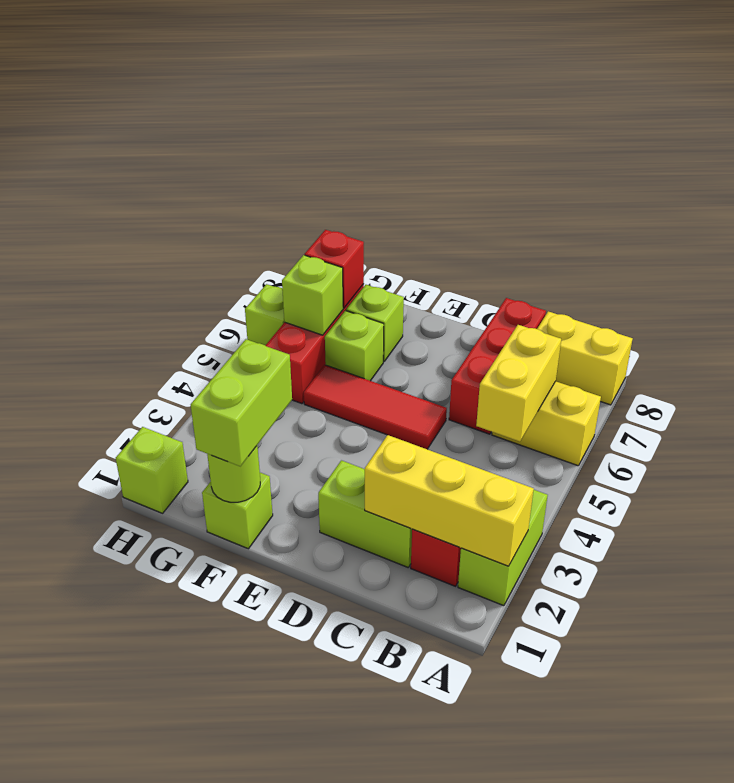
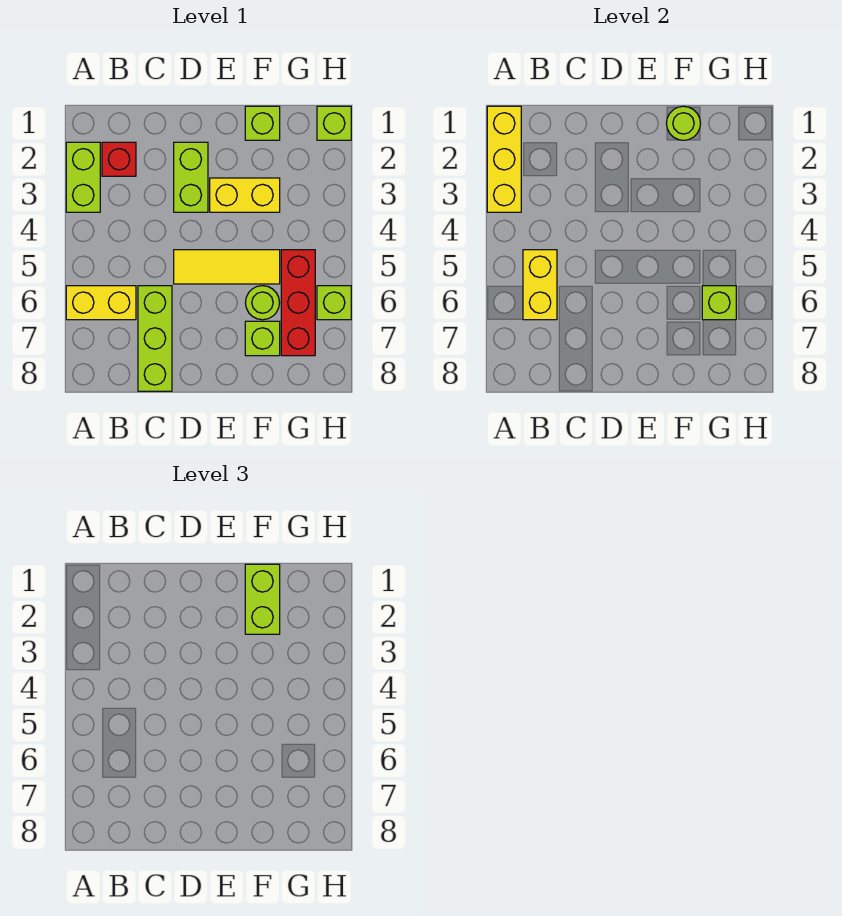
yellow 1x3 brick [365,435,534,566] -> yellow 1x3 brick turned to [487,106,521,212]
yellow 1x2 brick [537,311,633,405] -> yellow 1x2 brick moved to [210,178,280,212]
lime 1x2 brick [318,460,412,567] -> lime 1x2 brick turned to [174,142,208,212]
red 1x3 brick [449,298,546,434] -> lime 1x3 brick [138,286,172,391]
red 1x3 tile [304,365,447,449] -> yellow 1x3 tile [174,250,280,284]
lime 1x1 brick [325,311,384,381] -> lime 1x1 round brick [245,286,280,320]
red 1x1 brick [305,230,364,308] -> none

